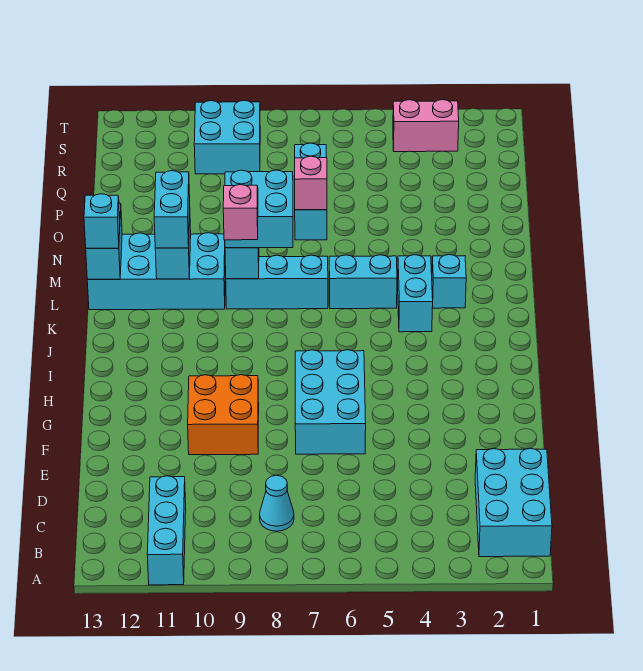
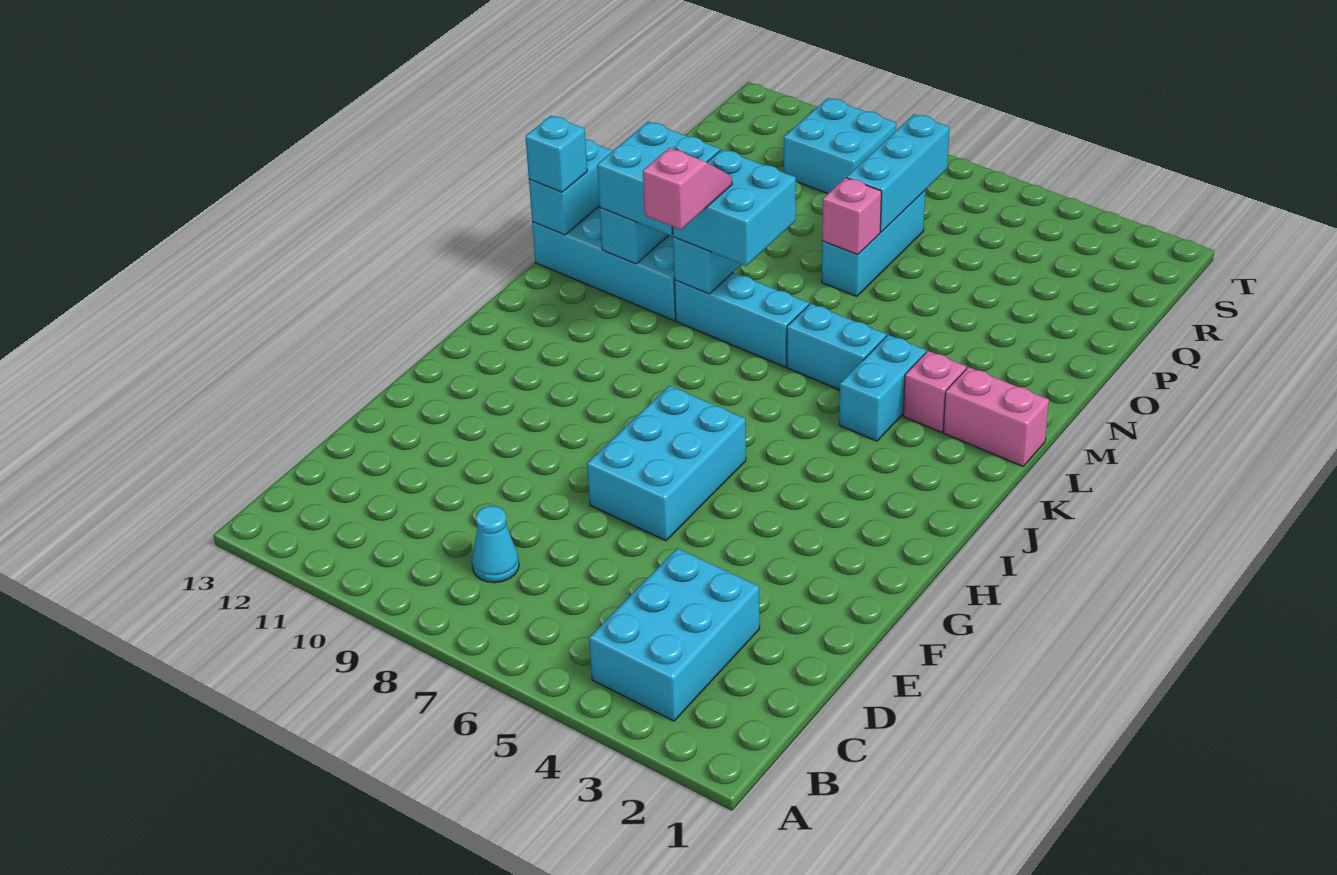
cyan 1x3 brick [147,476,186,585] -> cyan 1x3 brick moved to [847,114,949,232]
cyan 2x3 brick [475,448,552,557] -> cyan 2x3 brick moved to [589,548,760,721]
orange 2x2 brick [188,375,259,455] -> none
cyan 1x1 brick [432,255,466,308] -> pink 1x1 brick [903,351,966,432]
cyan 1x2 brick [154,171,190,248] -> cyan 2x2 brick [597,122,720,236]
pink 1x2 brick [393,100,459,152] -> pink 1x2 brick moved to [943,367,1049,466]

